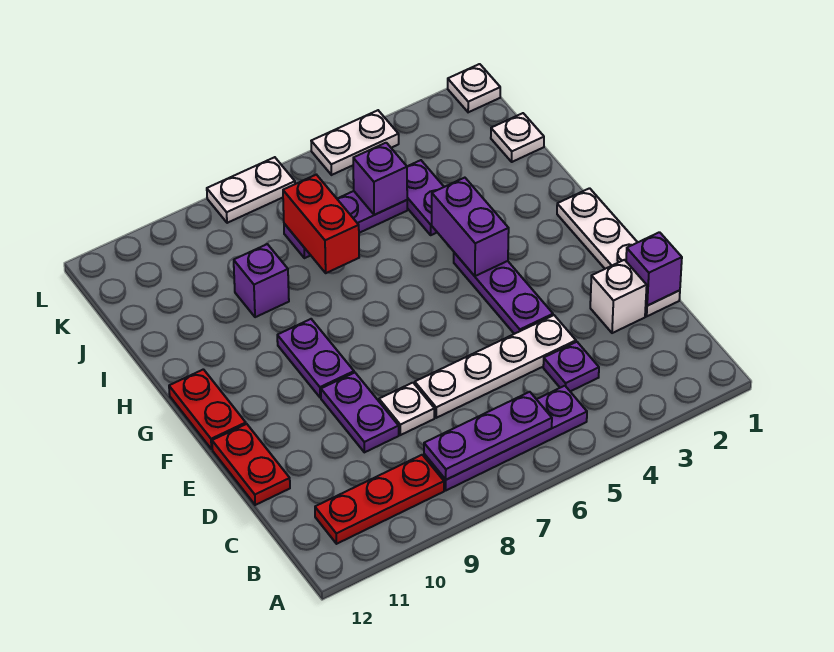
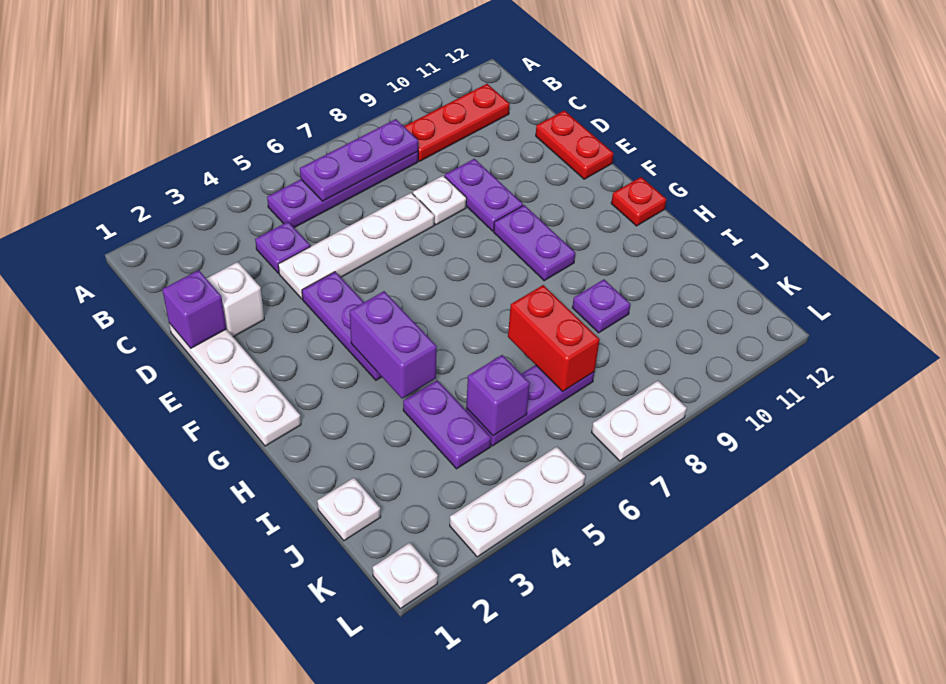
red 1x2 plate [169,369,246,449] -> red 1x1 plate [611,177,667,226]
purple 1x1 brick [234,244,289,317] -> purple 1x1 plate [572,279,631,333]
white 1x2 plate [311,110,399,175] -> white 1x3 plate [450,447,585,557]

